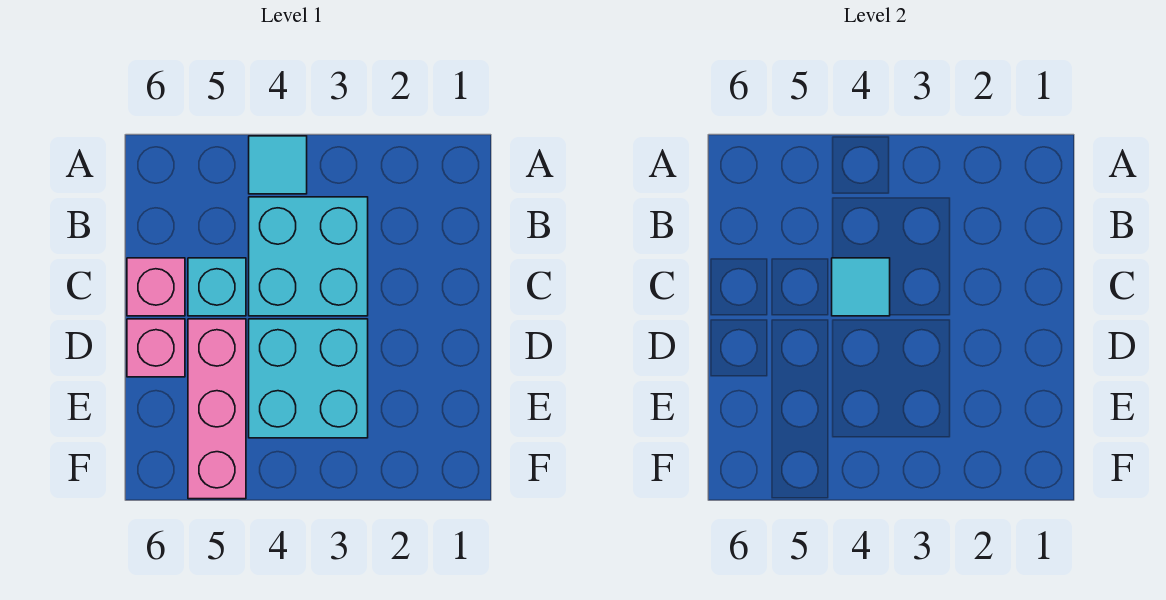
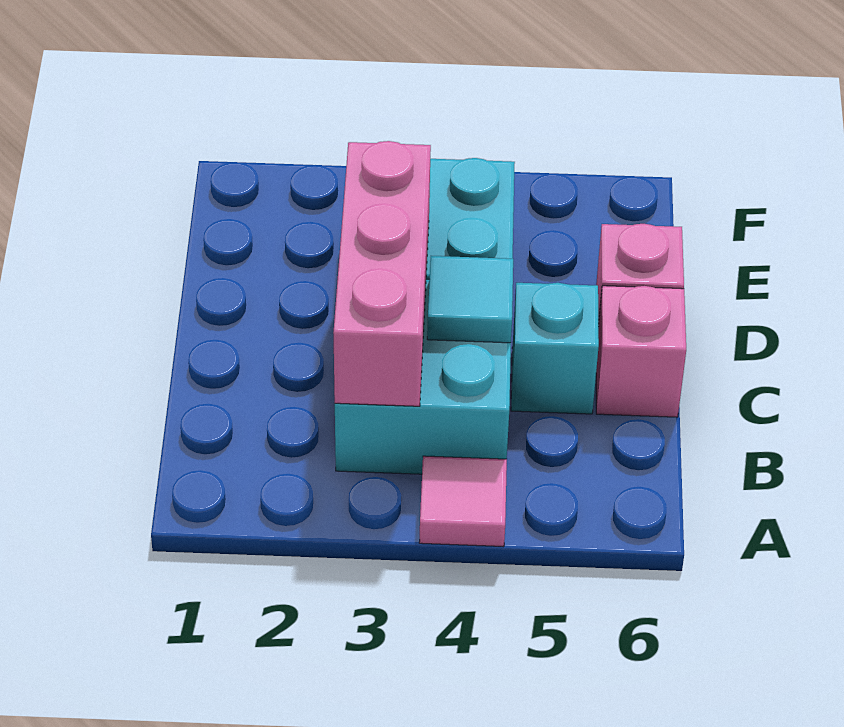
cyan 1x1 tile [249,136,307,194] -> pink 1x1 tile [419,456,507,547]
pink 1x3 brick [188,319,246,499] -> pink 1x3 brick moved to [333,141,431,406]

